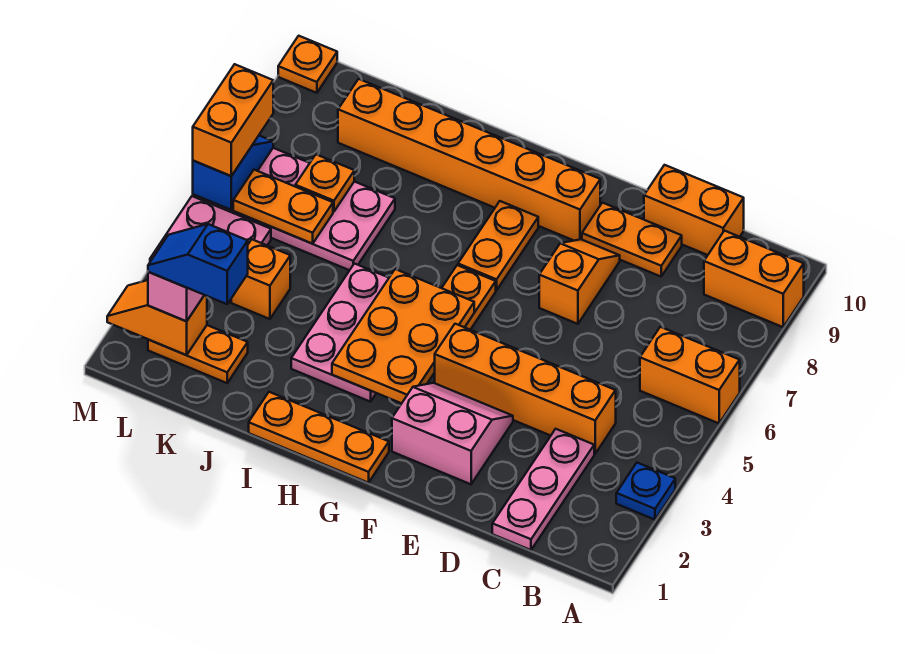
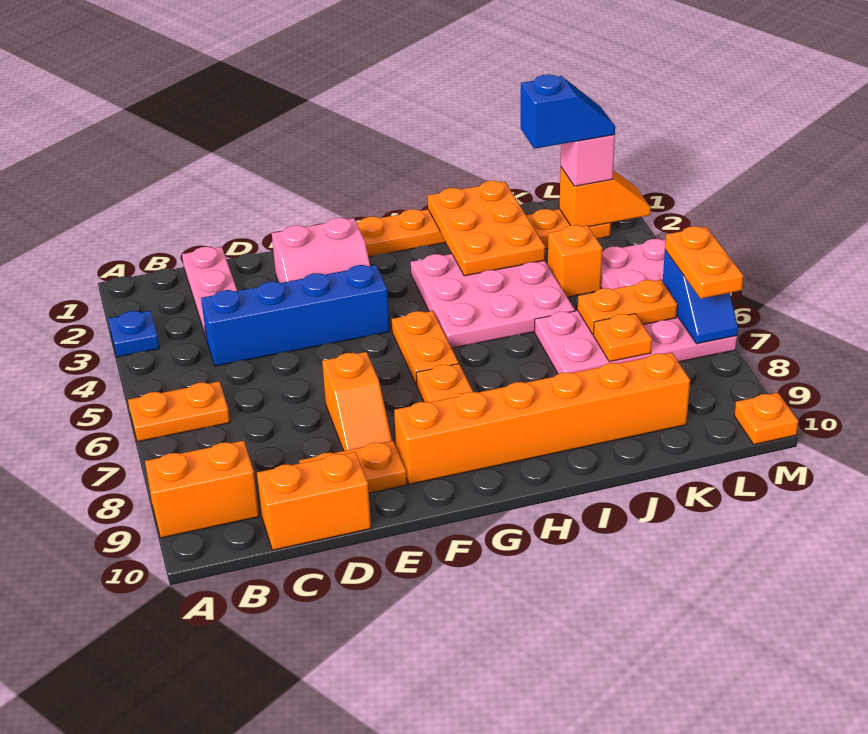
orange 1x2 brick [640,327,740,423] -> orange 1x2 plate [128,382,230,442]
orange 1x4 brick [435,324,616,454] -> blue 1x4 brick [201,265,390,366]
orange 2x3 plate [332,269,474,403] -> orange 2x3 plate moved to [428,181,545,276]
pink 2x3 plate [291,264,389,402] -> pink 3x3 plate [411,254,575,348]
orange 1x2 brick [193,64,273,176] -> orange 1x2 plate [665,226,744,299]

